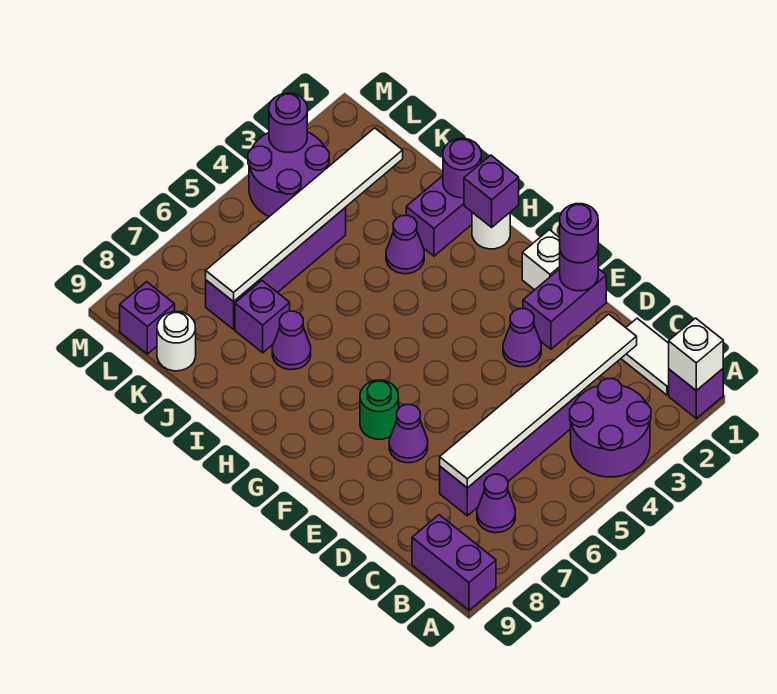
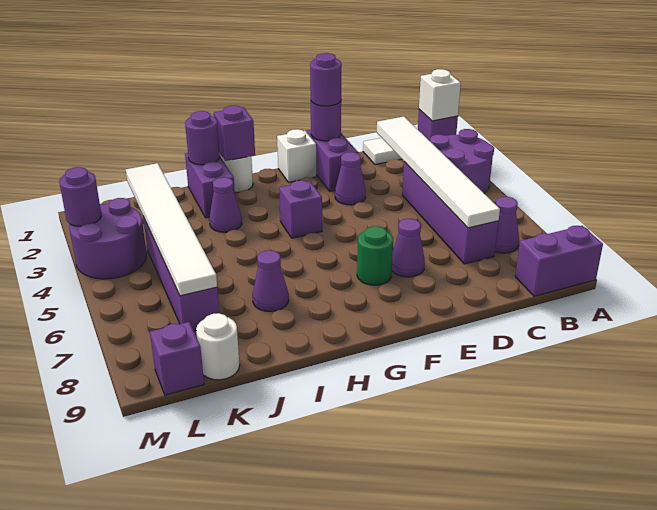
purple 1x1 brick [235,281,290,353] -> purple 1x1 brick moved to [279,180,322,238]

